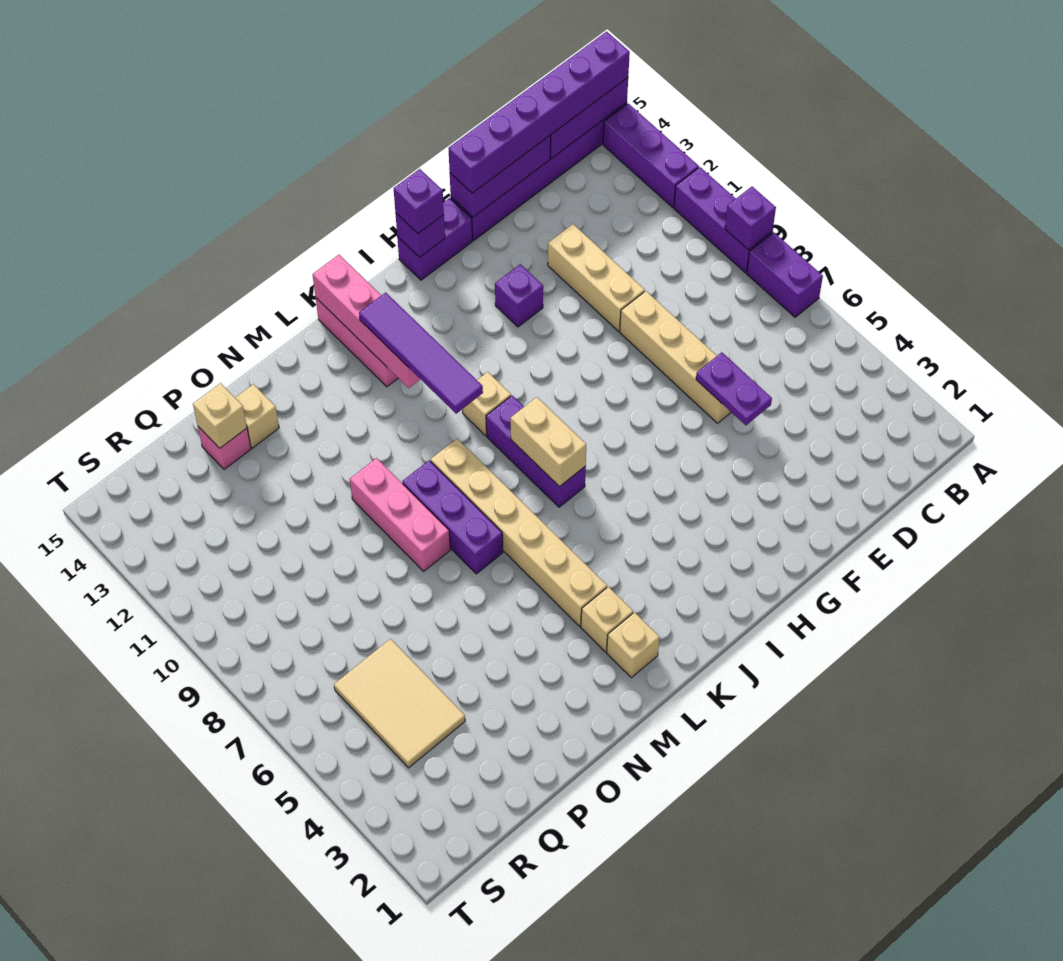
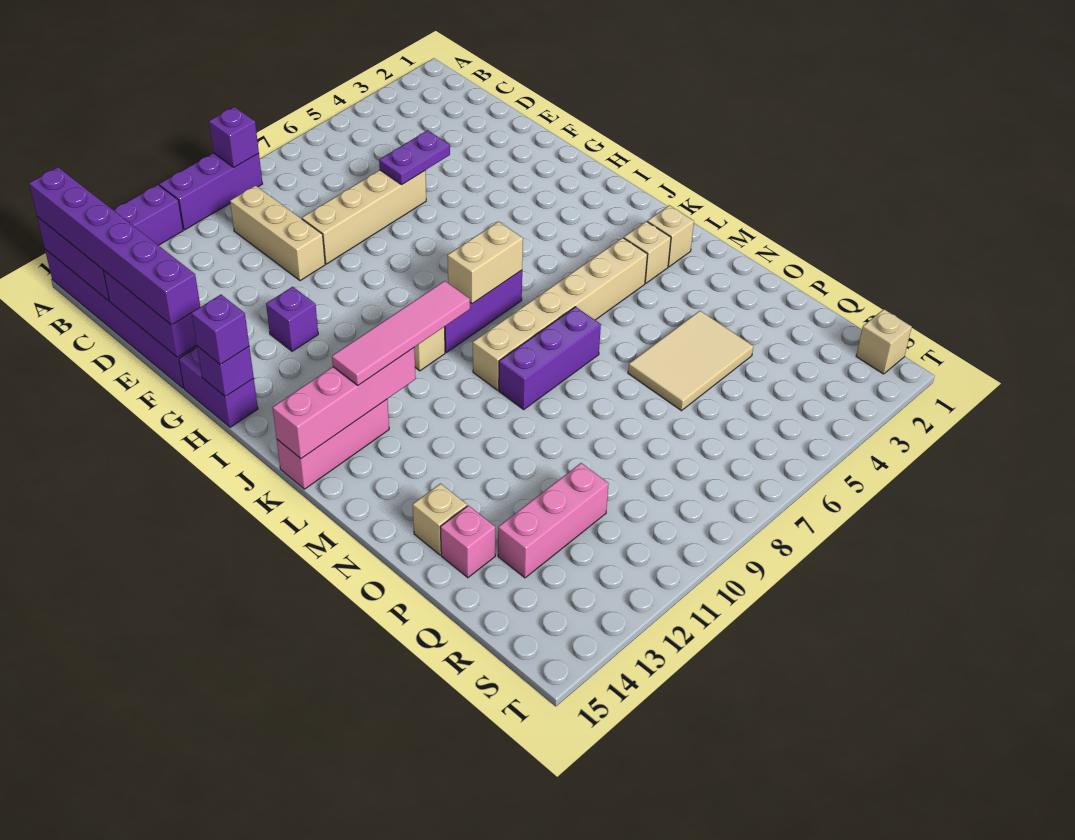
purple 1x2 brick [747,232,823,317] -> none
tan 1x3 brick [548,224,645,331] -> tan 1x3 brick turned to [230,186,325,281]
purple 1x4 tile [359,293,483,414] -> pink 1x4 tile [332,281,470,385]
pink 1x3 brick [350,458,450,571] -> pink 1x3 brick moved to [498,463,609,578]
tan 1x1 brick [193,383,247,448] -> tan 1x1 brick moved to [856,309,912,374]
tan 2x3 tile [334,639,465,768] -> tan 2x3 tile moved to [628,311,753,411]

